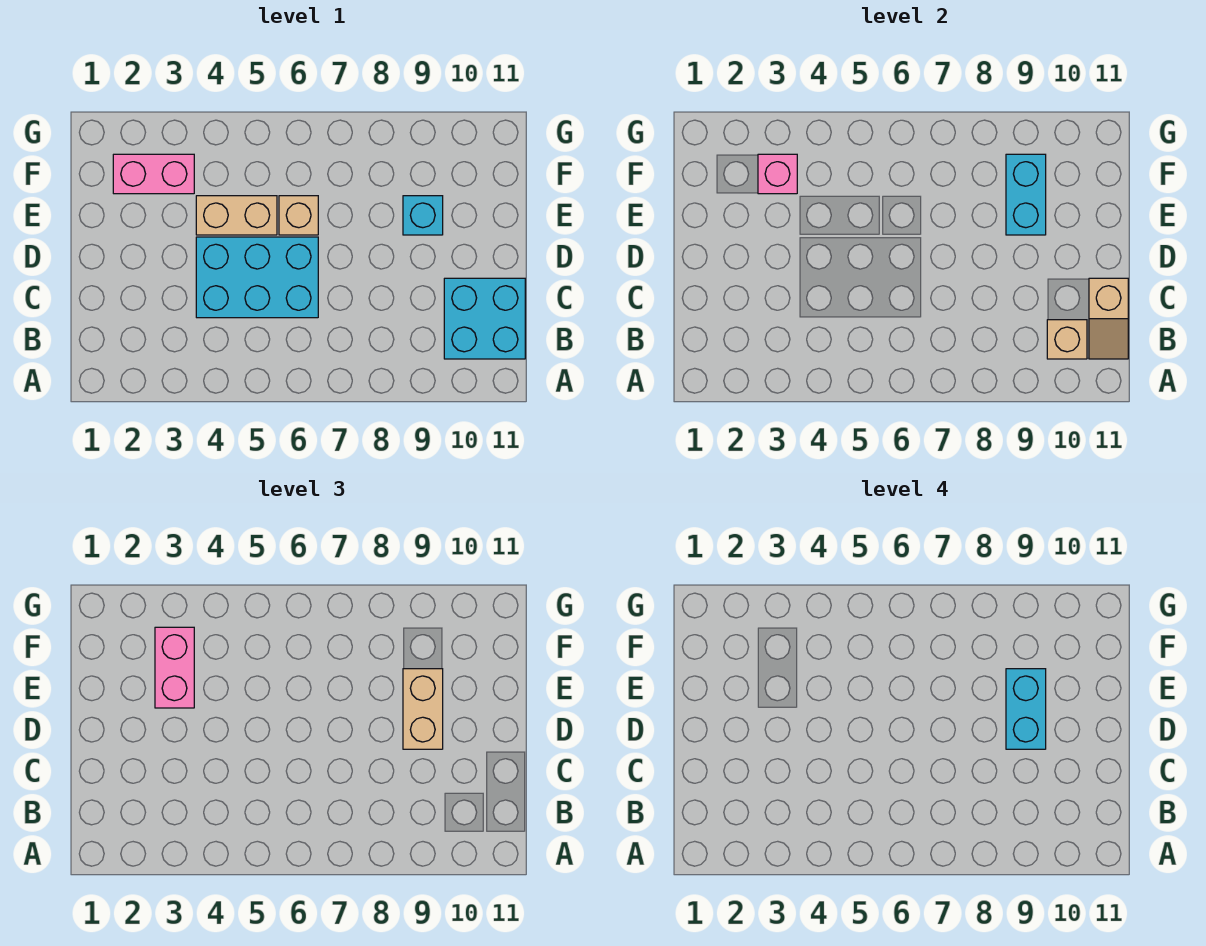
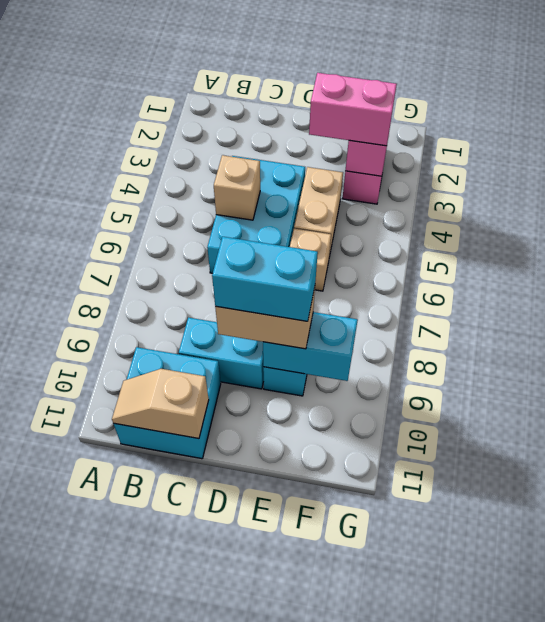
tan 1x1 brick [1047,320,1087,359] -> tan 1x1 brick moved to [214,155,260,220]
none -> cyan 1x2 brick [179,318,264,389]

